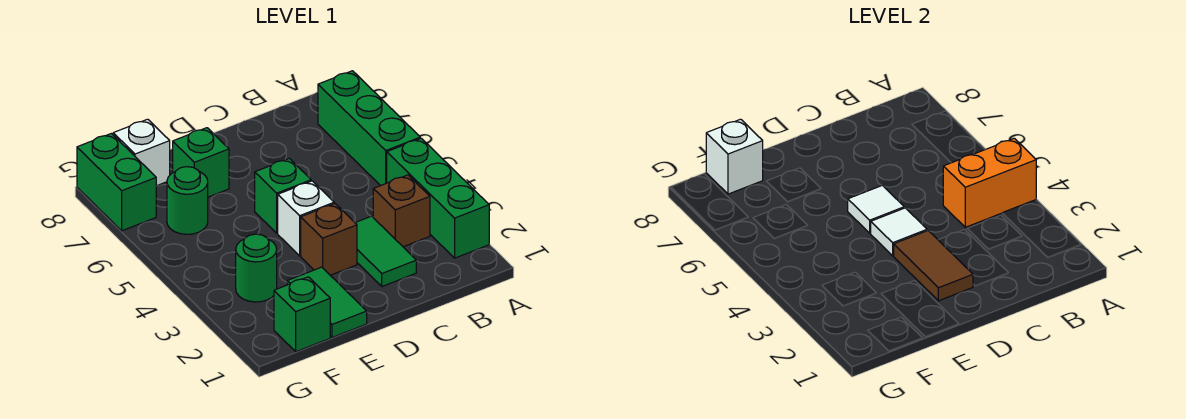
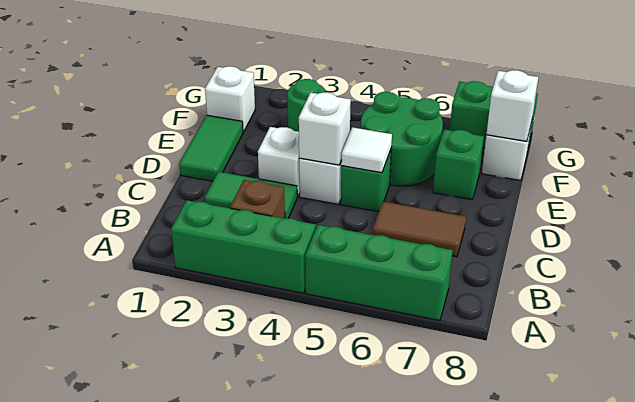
orange 1x2 brick [943,138,1036,227] -> none
brown 1x2 tile [894,230,973,301] -> brown 1x2 tile moved to [373,202,466,257]
brown 1x1 brick [301,204,357,275] -> white 1x1 brick [258,127,300,197]
white 1x1 tile [871,208,927,256] -> white 1x1 brick [299,93,351,165]
green 1x2 tile [287,267,367,337] -> green 1x2 tile turned to [179,115,243,181]
green 1x1 brick [274,277,330,352] -> white 1x1 brick [205,66,255,132]
green 1x1 round brick [167,167,208,234] -> green 2x2 round brick [361,92,443,186]

